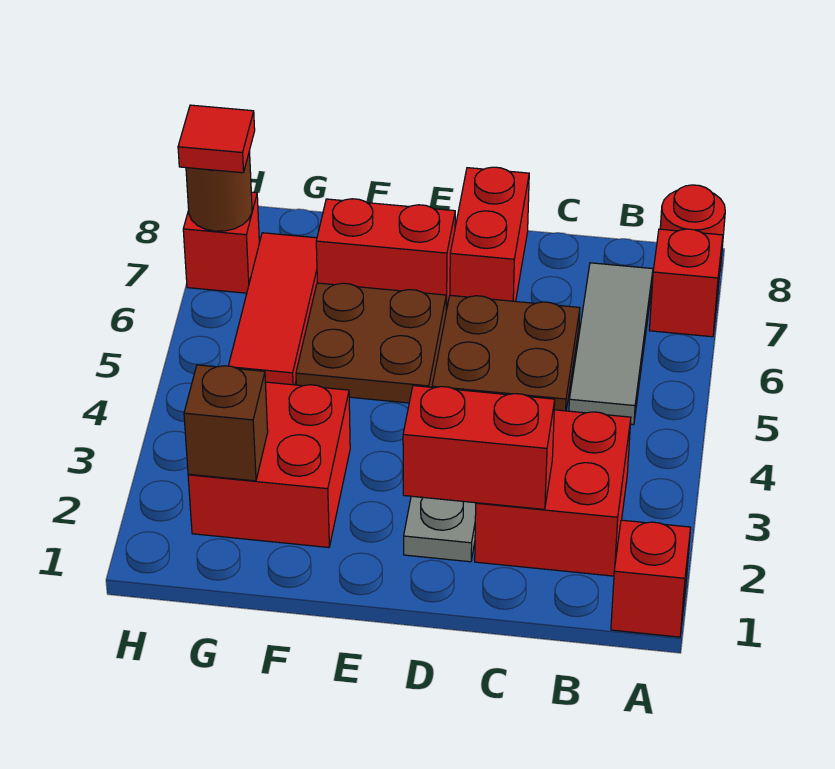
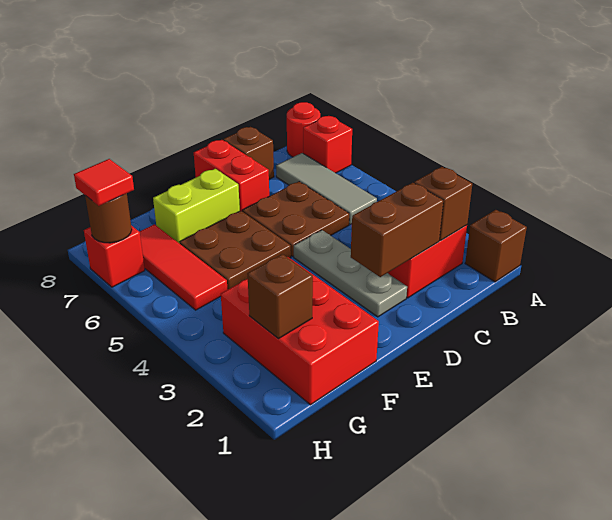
red 1x1 brick [611,520,691,637] -> brown 1x1 brick [465,210,527,282]
none -> brown 1x1 brick [414,167,472,241]
red 1x2 brick [403,386,555,509] -> brown 1x2 brick [351,183,443,277]
none -> brown 1x1 brick [223,127,274,179]
red 1x2 brick [316,199,455,311] -> lime 1x2 brick [153,169,240,244]
red 2x2 brick [188,382,350,547] -> red 2x3 brick [221,257,379,405]

